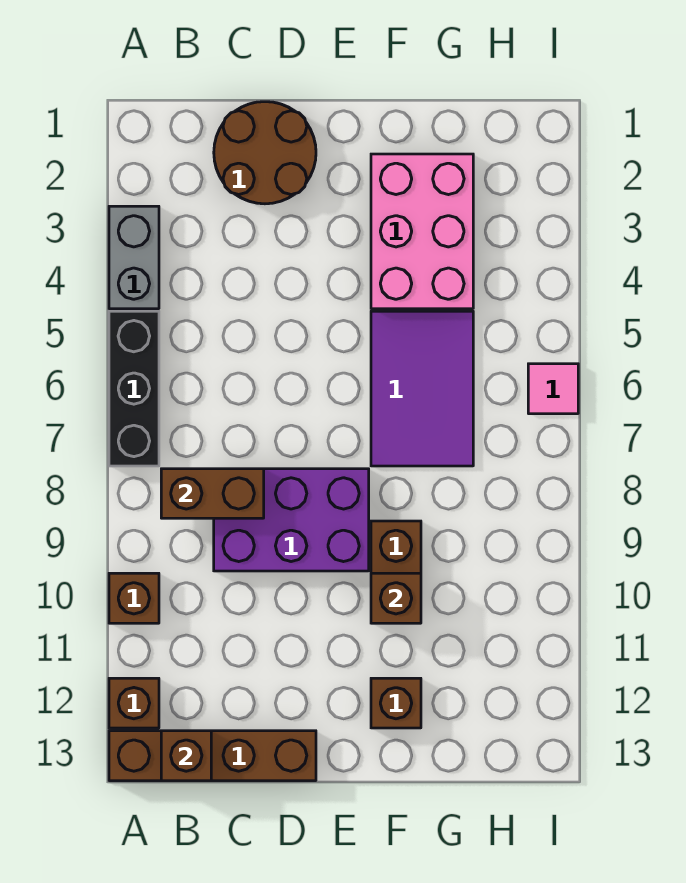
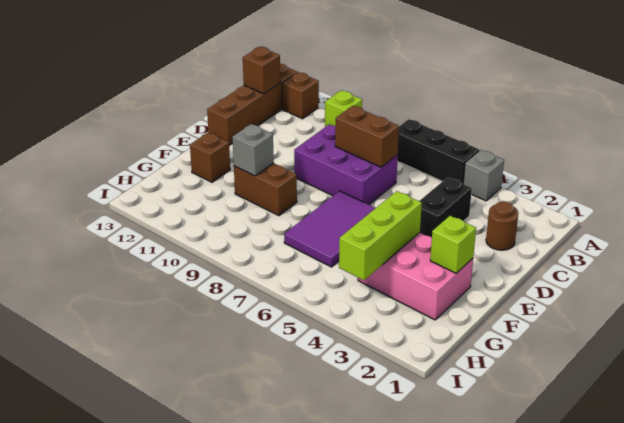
grey 1x2 brick [109,206,159,309] -> grey 1x1 brick [463,150,504,201]
brown 1x1 brick [109,573,159,623] -> lime 1x1 brick [325,90,362,127]
brown 1x2 brick [161,469,264,518] -> brown 1x2 brick turned to [335,106,399,167]
brown 2x2 round brick [214,102,316,204] -> brown 1x1 round brick [486,202,518,250]
none -> black 1x2 brick [419,177,472,237]
purple 2x3 brick [214,469,369,571] -> purple 2x3 brick turned to [294,124,398,205]
none -> lime 1x1 brick [430,216,476,273]
none -> lime 1x3 brick [339,191,422,280]
purple 2x3 tile [371,311,473,466] -> purple 2x3 tile turned to [284,191,375,267]
brown 1x1 brick [371,573,421,623] -> grey 1x1 brick [233,124,274,176]
pink 1x1 tile [528,364,578,414] -> none

